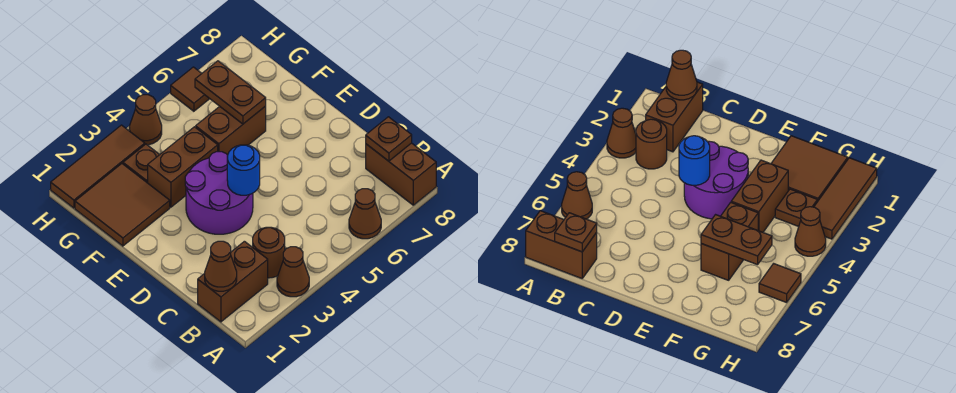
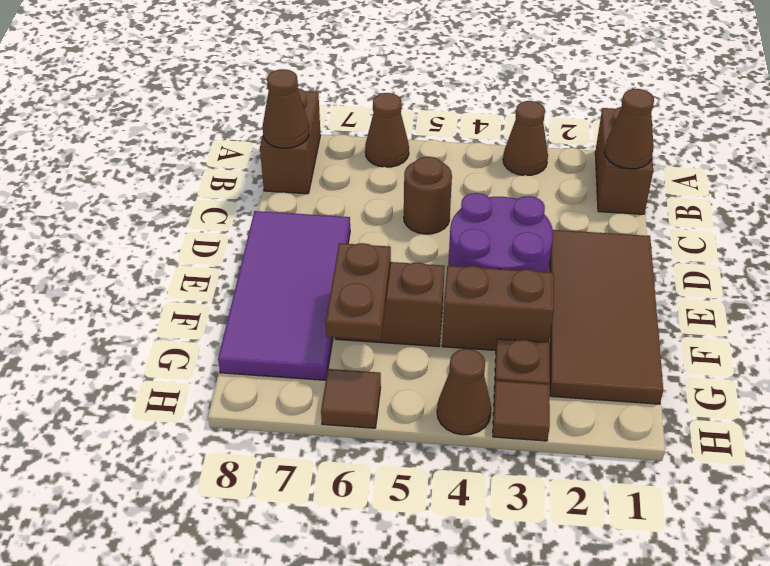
brown 1x2 brick [198,241,268,322] -> brown 1x2 brick turned to [595,107,653,214]
brown 1x1 round brick [253,227,285,278] -> brown 1x1 round brick moved to [404,157,452,234]
brown 1x1 plate [366,117,412,161] -> brown 1x1 cone [263,69,309,148]
blue 1x1 round brick [227,145,260,195] -> none
none -> purple 2x4 tile [218,211,350,380]
brown 2x2 tile [75,164,170,246] -> brown 2x4 tile [550,230,663,404]
brown 1x3 tile [51,125,145,208] -> brown 1x1 tile [493,381,550,441]

